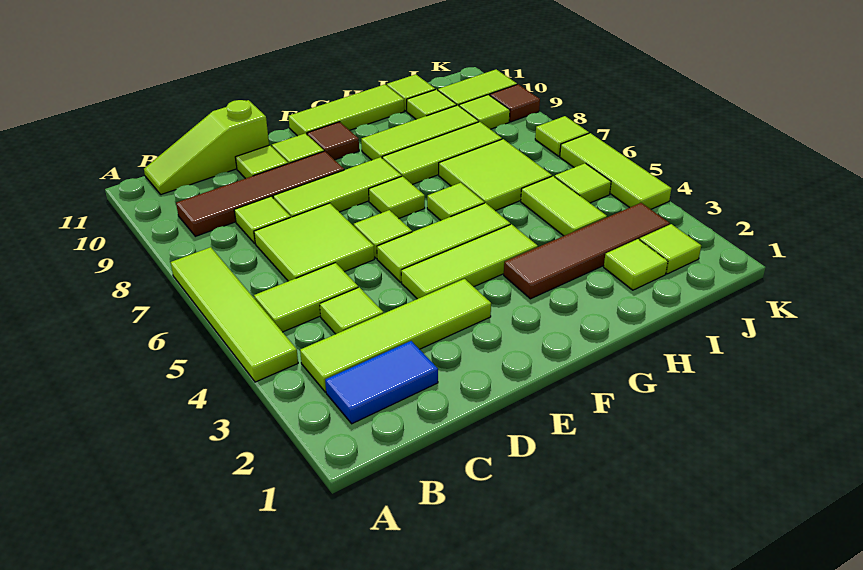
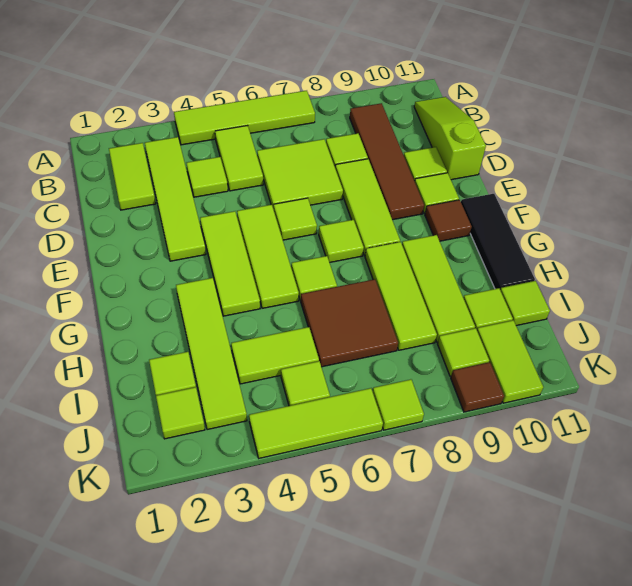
blue 1x2 tile [325,341,438,424] -> lime 1x2 tile [109,143,156,210]
lime 1x3 tile [288,85,404,136] -> black 1x3 tile [461,194,535,289]
brown 1x4 tile [504,203,670,299] -> lime 1x4 tile [176,278,247,430]
lime 2x2 tile [439,139,552,211] -> brown 2x2 tile [301,279,398,367]

